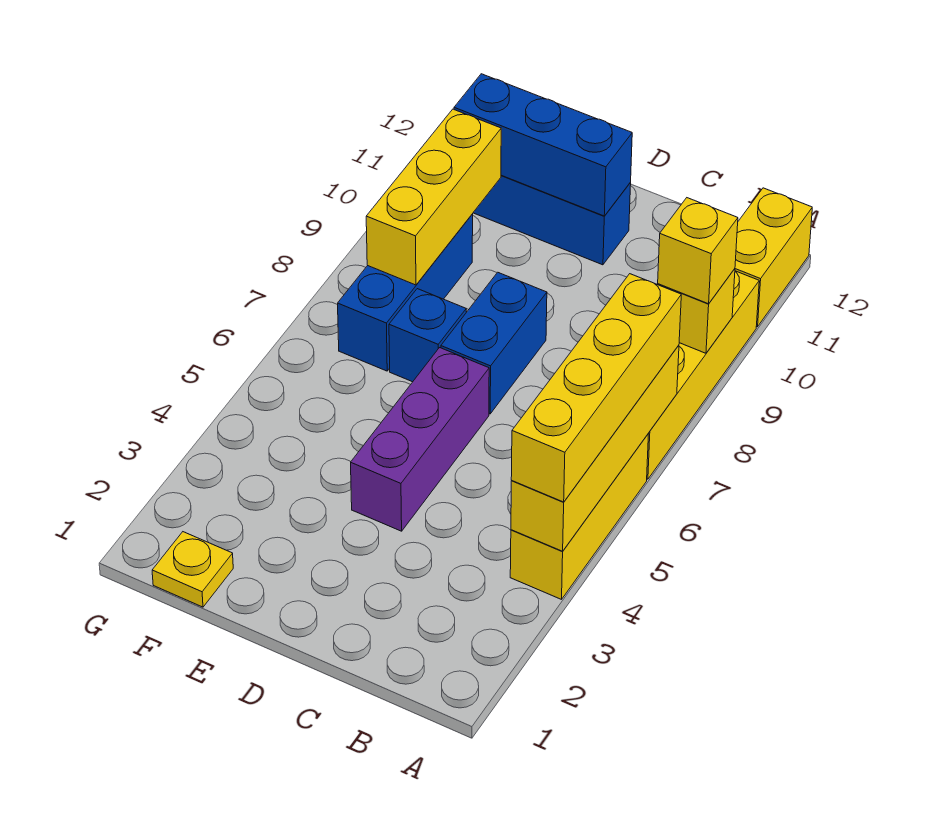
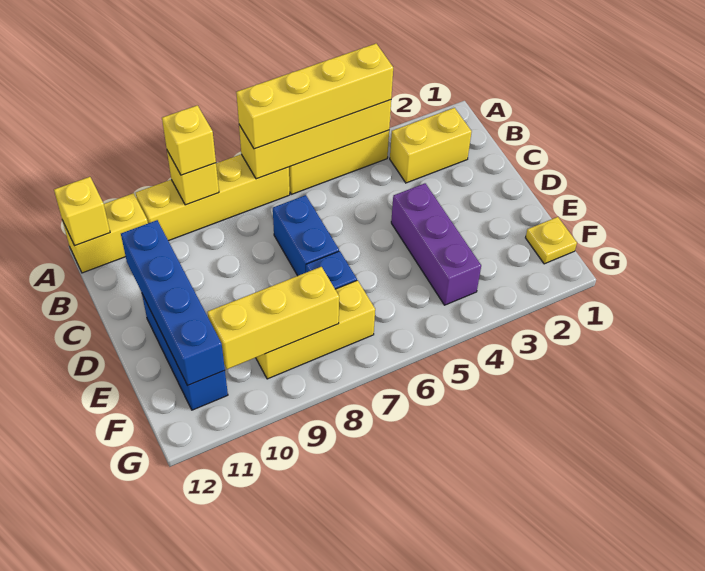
none -> yellow 1x1 brick [54,177,110,246]
none -> yellow 1x2 brick [390,108,472,183]
purple 1x3 brick [351,348,489,531] -> purple 1x3 brick turned to [391,183,481,305]
blue 1x2 brick [441,272,547,414] -> blue 1x2 brick turned to [273,195,339,276]
blue 1x3 brick [454,74,632,216] -> blue 1x4 brick [121,220,225,385]
blue 1x3 brick [338,214,473,371] -> yellow 1x3 brick [256,280,375,379]

